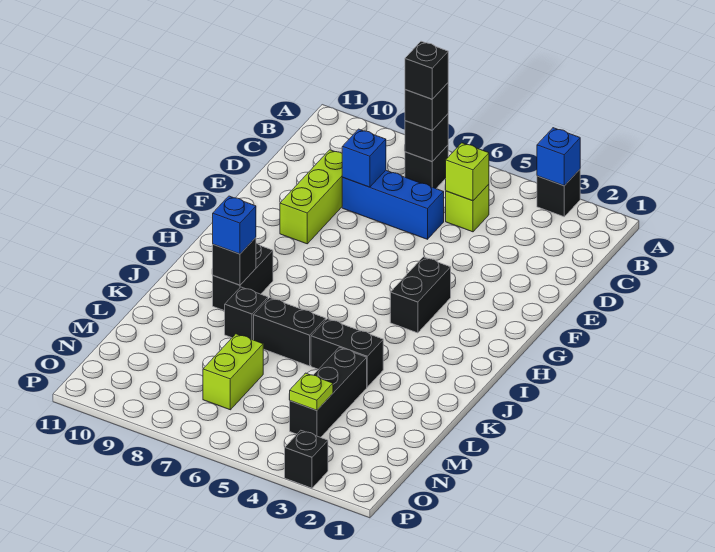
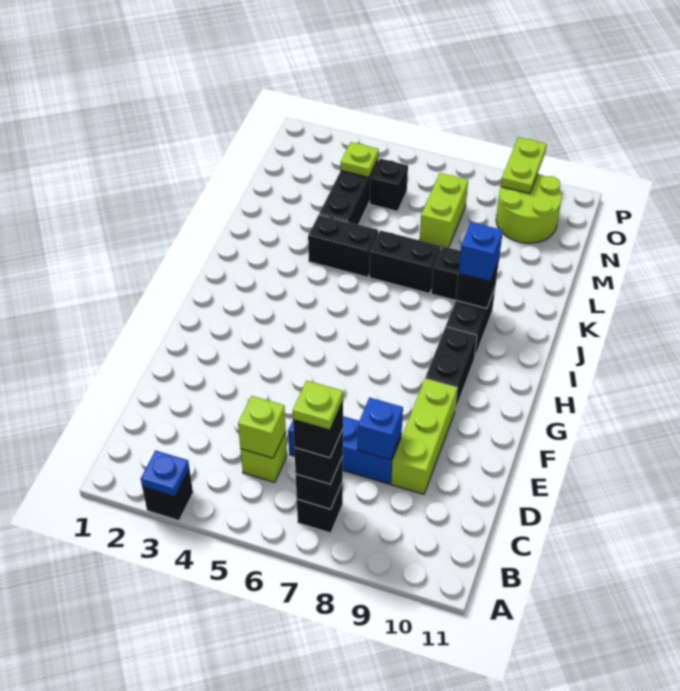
blue 1x1 brick [537,128,580,186] -> blue 1x1 plate [141,450,189,497]
none -> lime 1x1 plate [293,381,343,430]
black 1x2 brick [390,257,451,333] -> black 1x2 brick moved to [425,327,477,410]
none -> lime 2x2 round brick [496,174,562,243]
none -> lime 1x2 plate [501,137,547,194]
black 1x1 brick [285,430,328,488] -> black 1x1 brick moved to [370,158,408,211]

